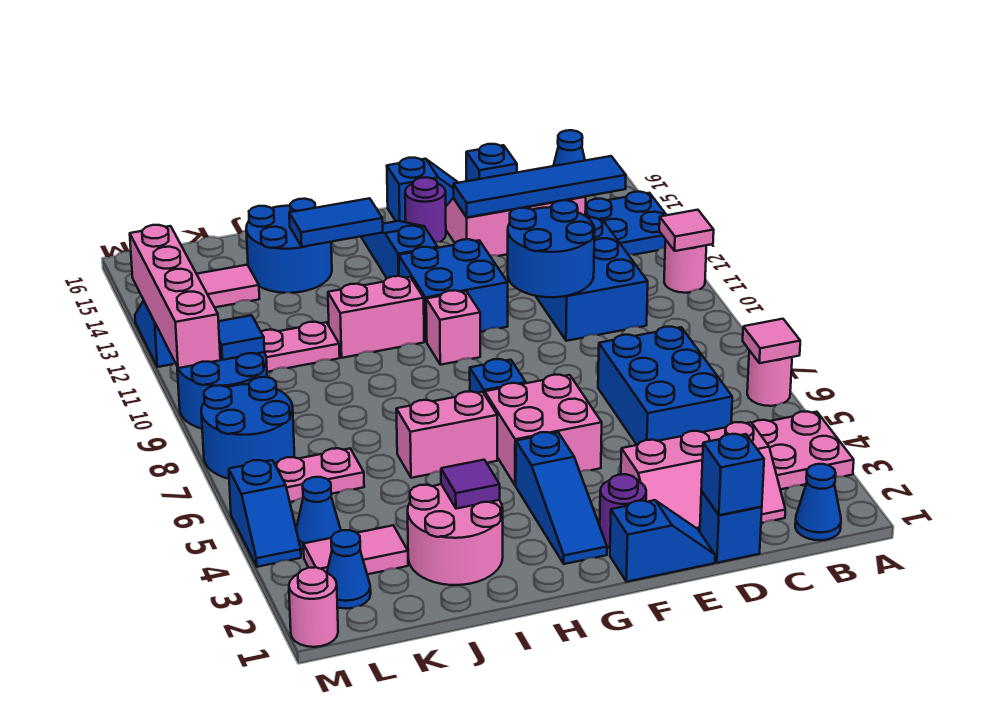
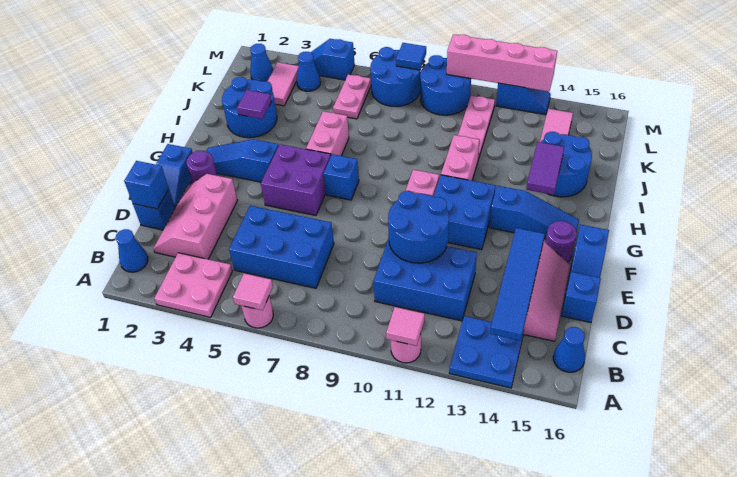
pink 2x2 brick [485,375,602,485] -> purple 2x2 brick [261,144,331,215]
blue 1x2 tile [289,198,383,247] -> purple 1x2 tile [526,142,564,195]
pink 2x2 round brick [408,484,503,585] -> blue 2x2 round brick [222,77,277,138]
blue 1x1 tile [218,315,264,360] -> blue 1x1 tile moved to [396,43,426,70]
pink 1x1 round brick [289,567,338,647] -> none

